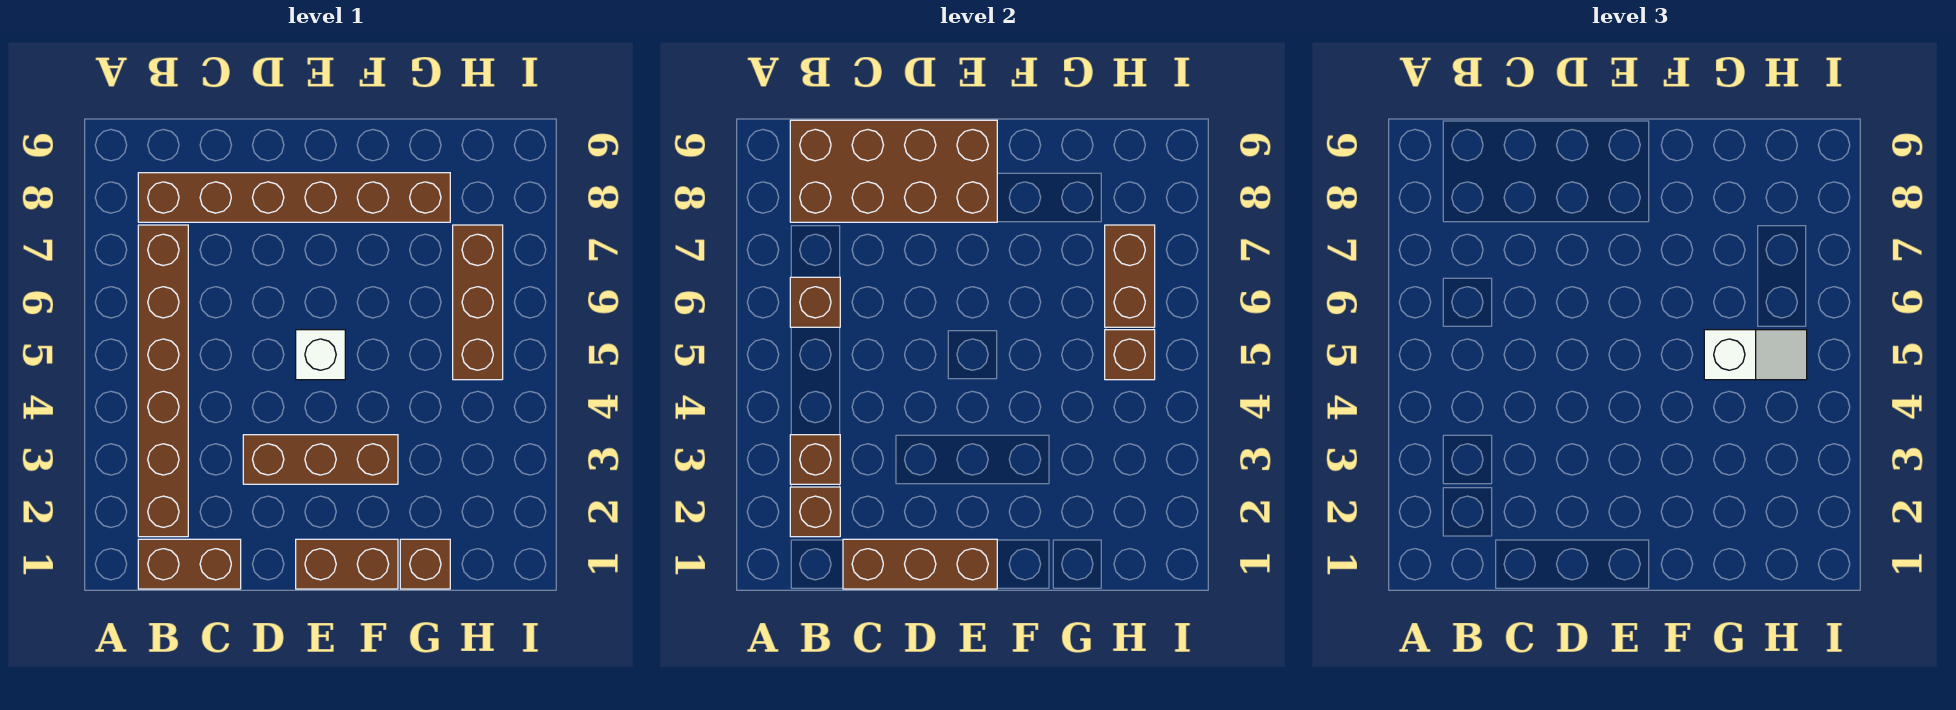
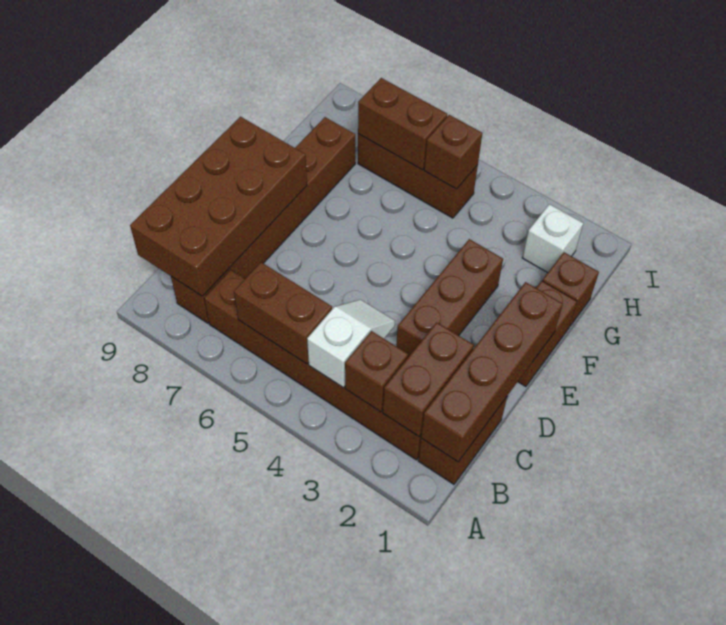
brown 1x1 brick [790,487,840,537] -> brown 1x2 brick [383,322,474,436]
brown 1x1 brick [790,277,840,327] -> brown 1x2 brick [234,262,332,364]
brown 1x3 brick [843,539,997,589] -> brown 1x4 brick [421,282,563,462]
white 1x1 brick [296,330,345,380] -> white 1x1 brick moved to [522,204,583,273]
white 1x2 slope [1704,330,1807,380] -> white 1x2 slope moved to [307,300,395,388]

